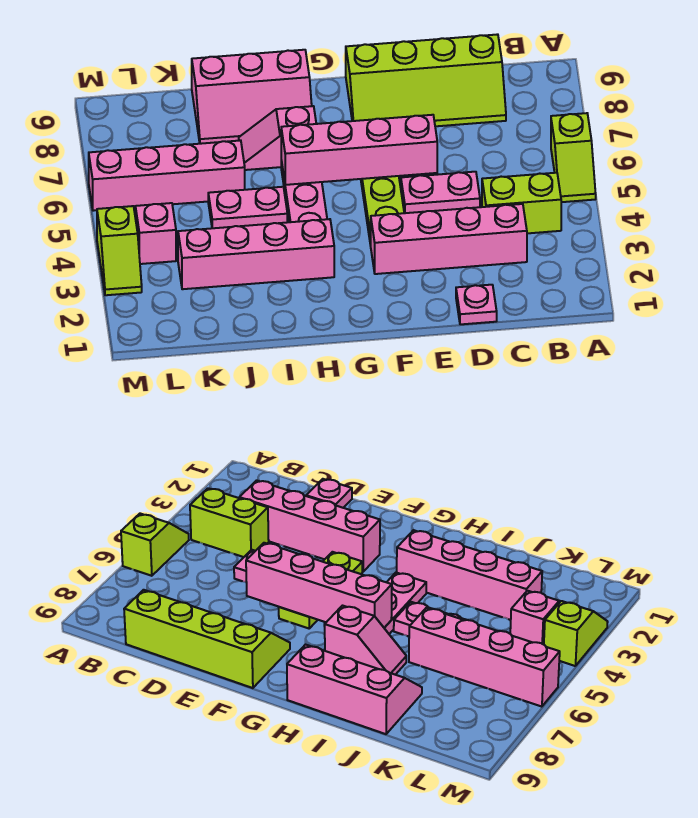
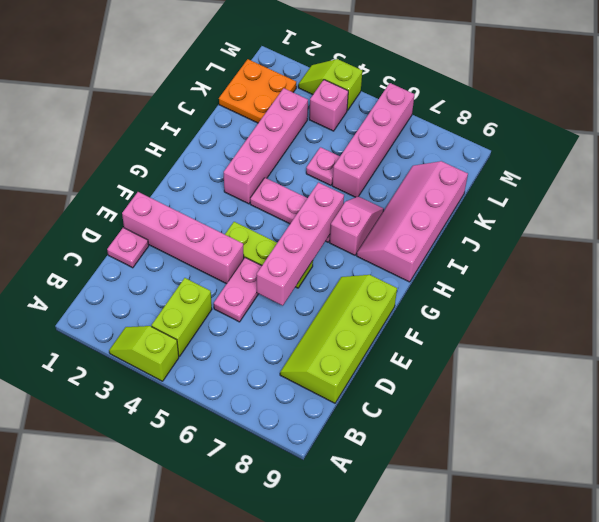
lime 1x2 slope [551,113,596,202] -> lime 1x2 slope moved to [109,326,179,381]
pink 1x4 brick [370,204,527,274] -> pink 1x4 brick turned to [122,192,244,284]
pink 2x3 slope [192,50,312,144] -> pink 2x4 slope [357,161,468,282]
pink 1x2 plate [208,187,287,228] -> pink 1x1 plate [306,147,340,185]
none -> orange 2x2 plate [219,59,296,123]

